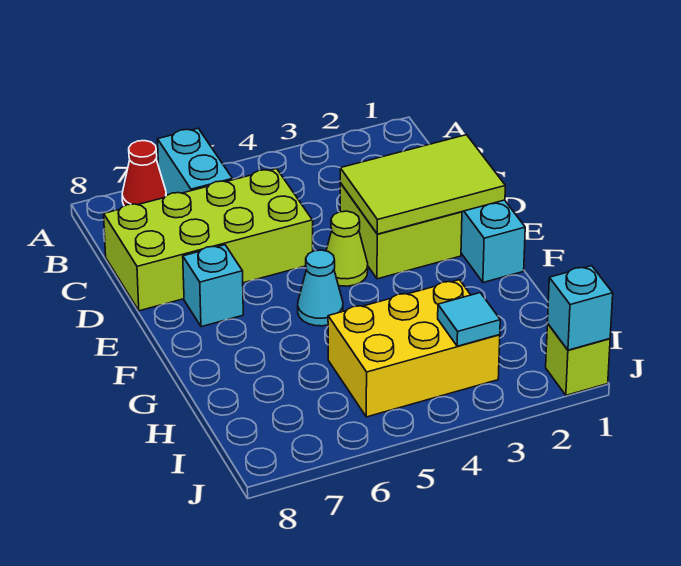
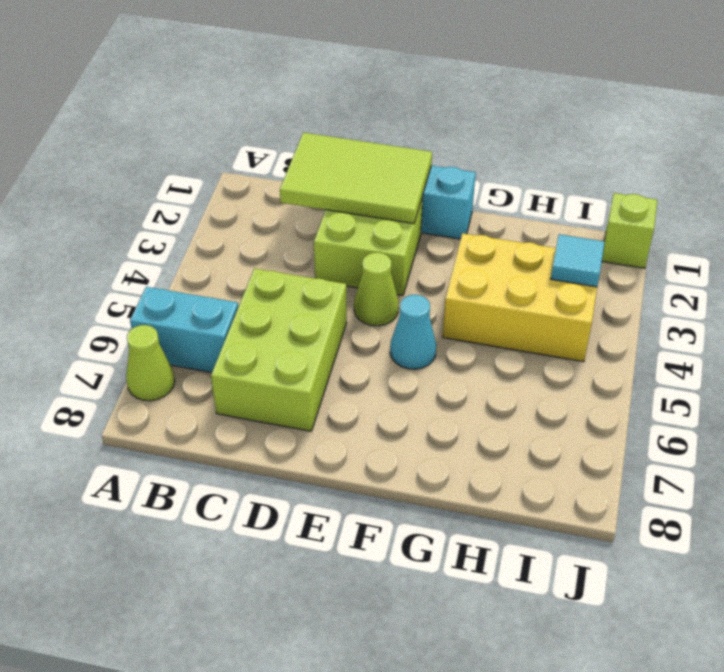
red 1x1 cone [122,141,166,206] -> lime 1x1 cone [126,325,175,401]
lime 2x4 brick [104,169,313,311] -> lime 2x3 brick [211,268,347,431]
lime 2x3 tile [340,135,505,234] -> lime 2x3 tile turned to [280,132,432,224]
cyan 1x1 brick [183,245,243,327] -> none
yellow 2x3 brick [328,280,500,417] -> yellow 2x3 brick turned to [443,233,597,362]
cyan 1x1 brick [547,266,613,350] -> none

